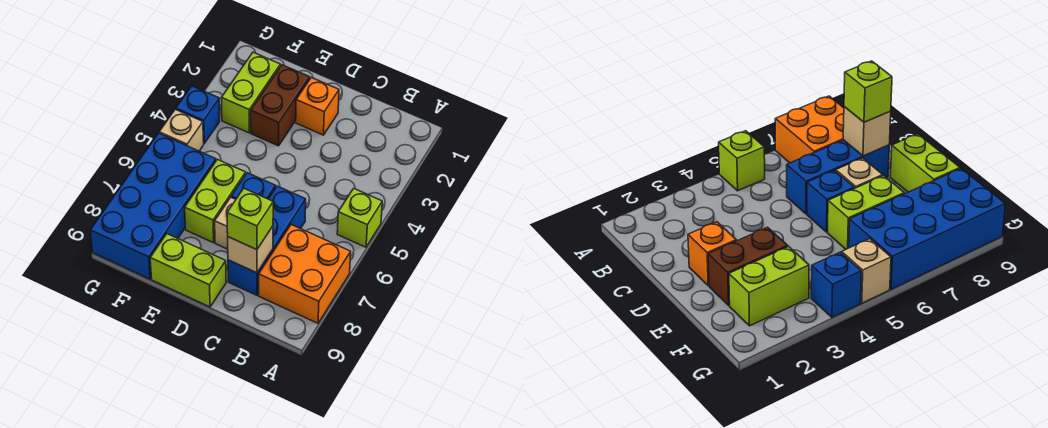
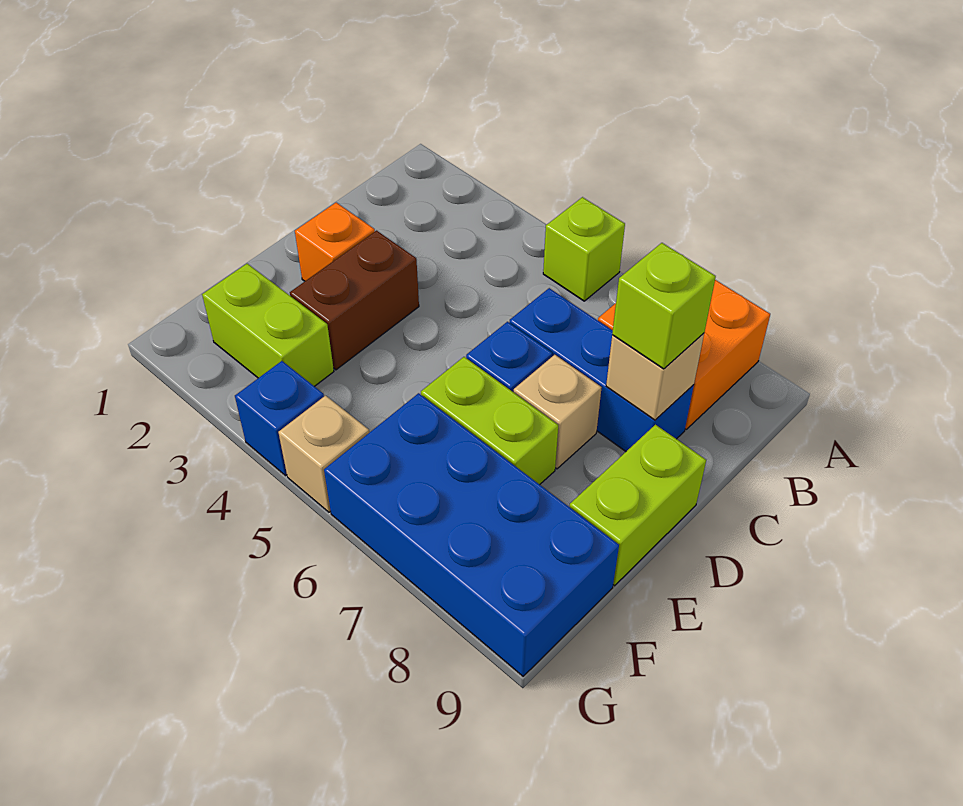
brown 1x2 brick [251,65,310,146] -> brown 1x2 brick turned to [290,231,419,370]

